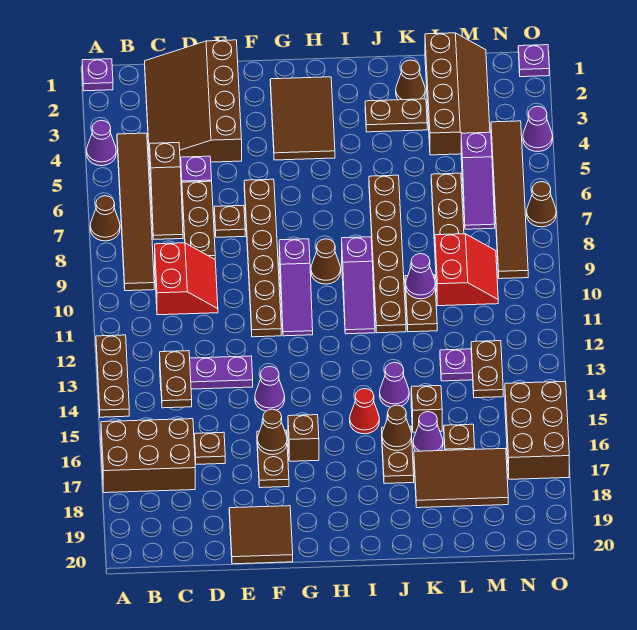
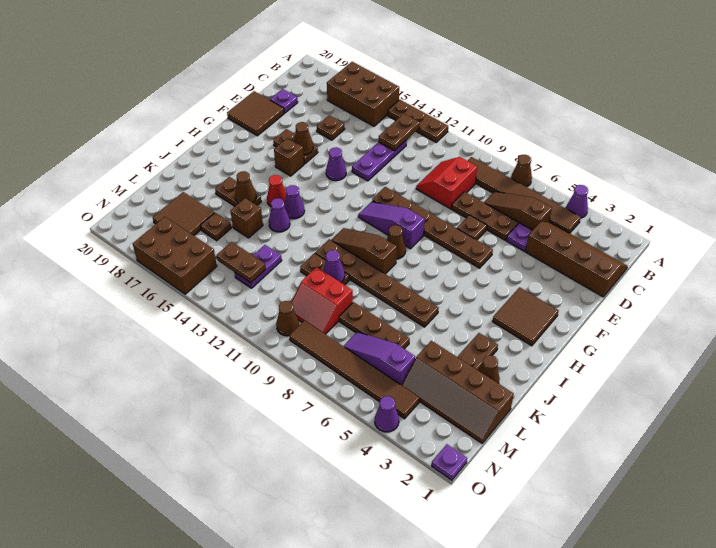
purple 1x1 plate [82,59,113,91] -> purple 1x1 plate moved to [270,89,298,113]
brown 2x3 brick [101,419,195,493] -> brown 2x3 brick turned to [327,62,399,126]
brown 3x4 slope [145,40,242,164] -> brown 2x4 slope [525,221,628,297]
red 2x2 slope [155,243,218,315] -> red 2x2 slope turned to [416,157,477,209]
brown 1x2 plate [160,351,192,408] -> brown 1x2 plate turned to [378,114,420,151]
brown 2x3 tile [270,77,335,160] -> brown 2x2 tile [493,287,559,346]
purple 1x3 slope [342,237,375,334] -> brown 1x3 slope [331,228,397,274]
purple 1x1 cone [413,412,443,451] -> purple 1x1 cone moved to [284,185,305,219]
brown 2x3 tile [414,448,508,508] -> brown 2x2 tile [153,192,214,236]
brown 1x1 cone [527,182,556,227] -> brown 1x1 cone moved to [276,301,299,336]

